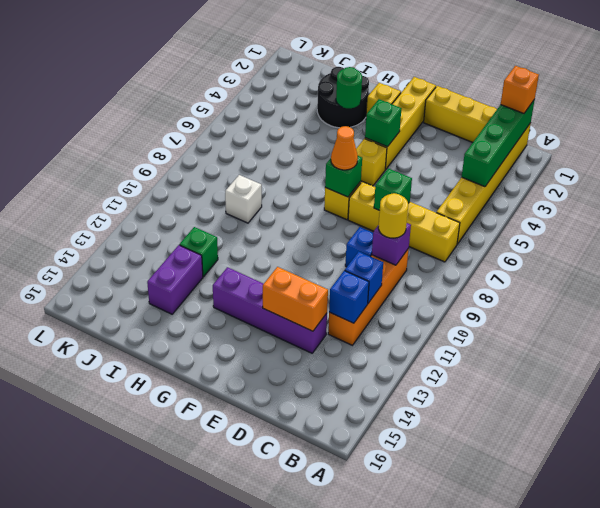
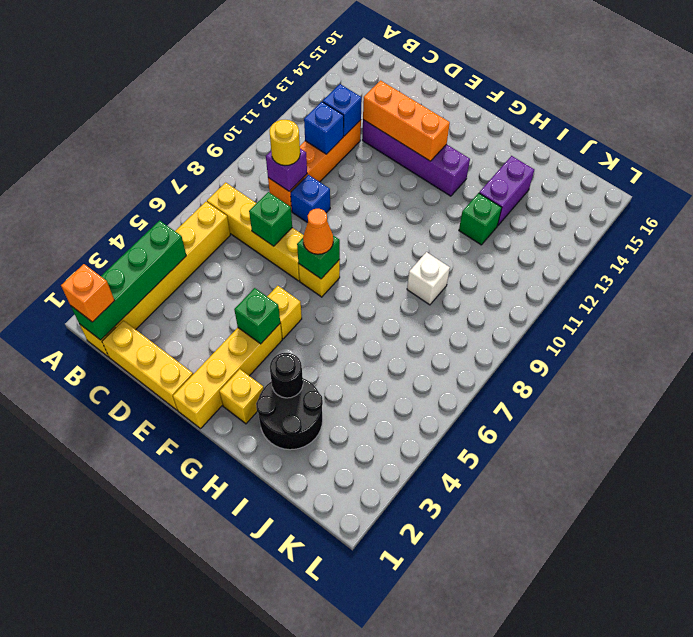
orange 1x2 brick [263,267,328,331] -> orange 1x3 brick [363,80,450,161]
green 1x1 round brick [336,67,362,108] -> black 1x1 round brick [270,353,303,398]

